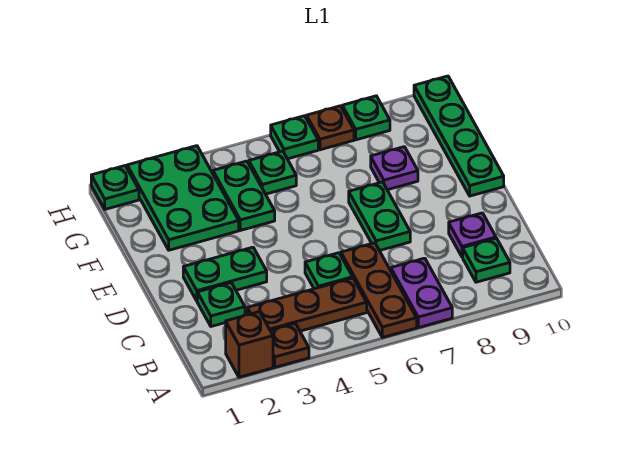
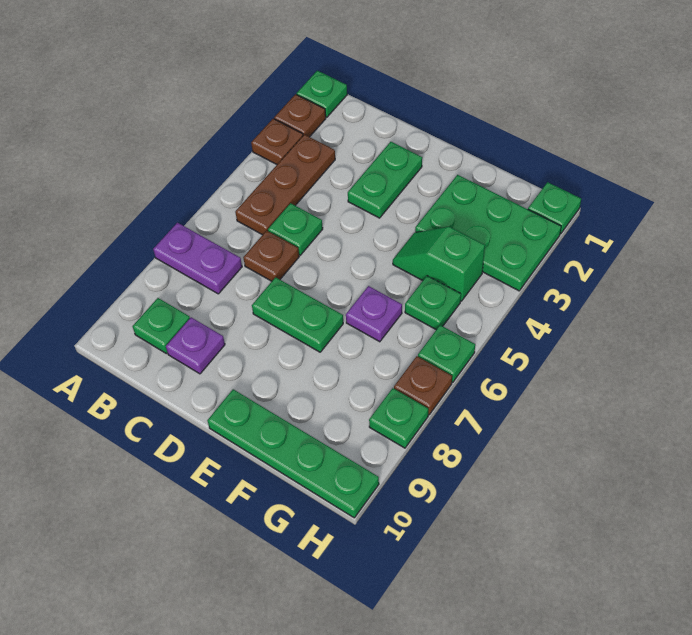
brown 1x1 brick [226,312,273,377] -> brown 1x1 plate [274,94,326,137]
brown 1x3 plate [341,243,417,338] -> brown 1x1 plate [243,231,299,281]
green 1x1 plate [197,283,245,326] -> green 1x1 plate moved to [297,71,347,117]
green 1x2 plate [213,161,275,230] -> green 1x2 slope [393,227,485,301]
purple 1x1 plate [371,147,418,190] -> purple 1x1 plate moved to [346,286,402,342]

